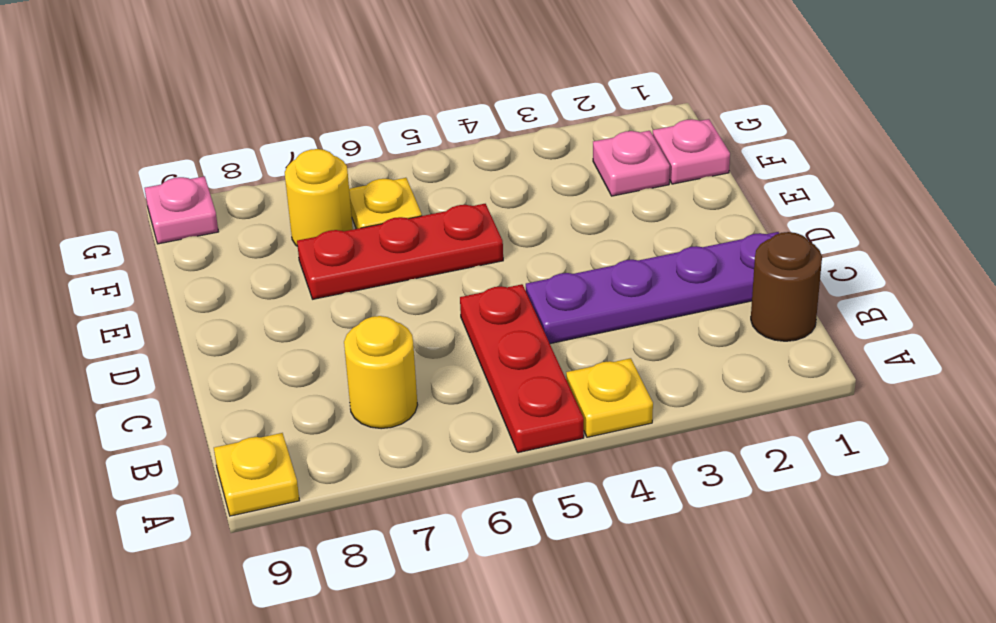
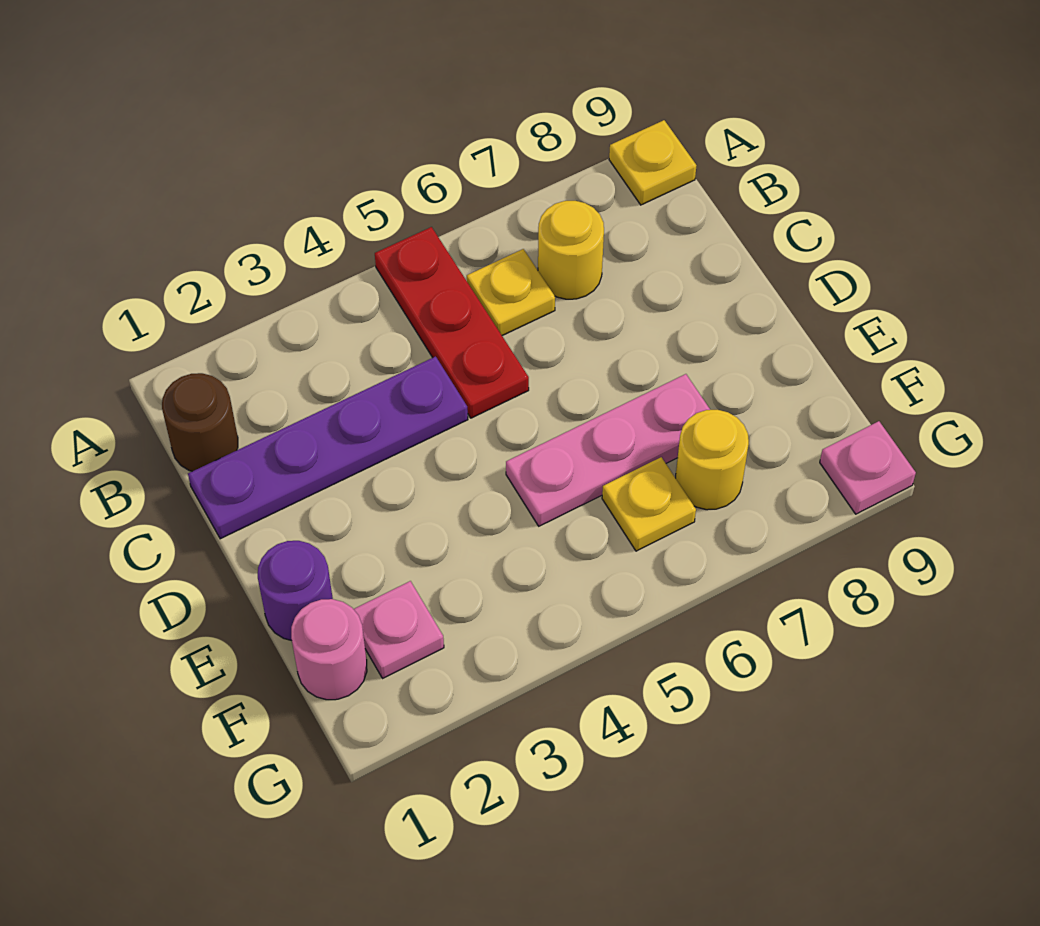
yellow 1x1 plate [566,358,653,437] -> yellow 1x1 plate moved to [467,249,555,336]
none -> purple 1x1 round brick [258,541,333,641]
red 1x3 plate [297,204,503,299] -> pink 1x3 plate [506,374,710,526]
pink 1x1 plate [653,119,730,184] -> pink 1x1 round brick [291,599,367,700]

